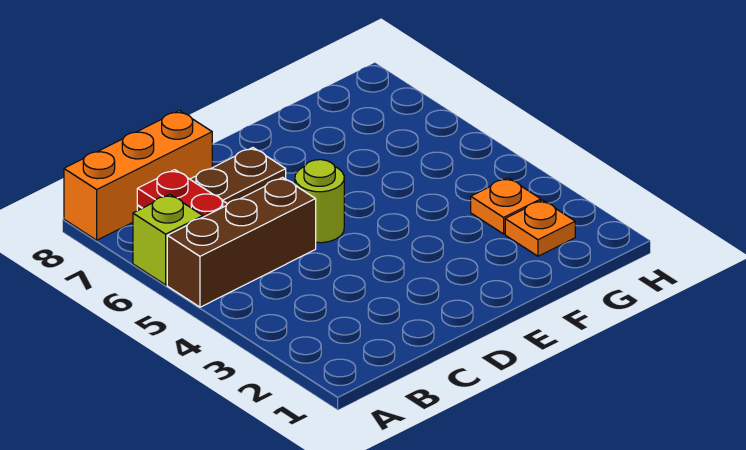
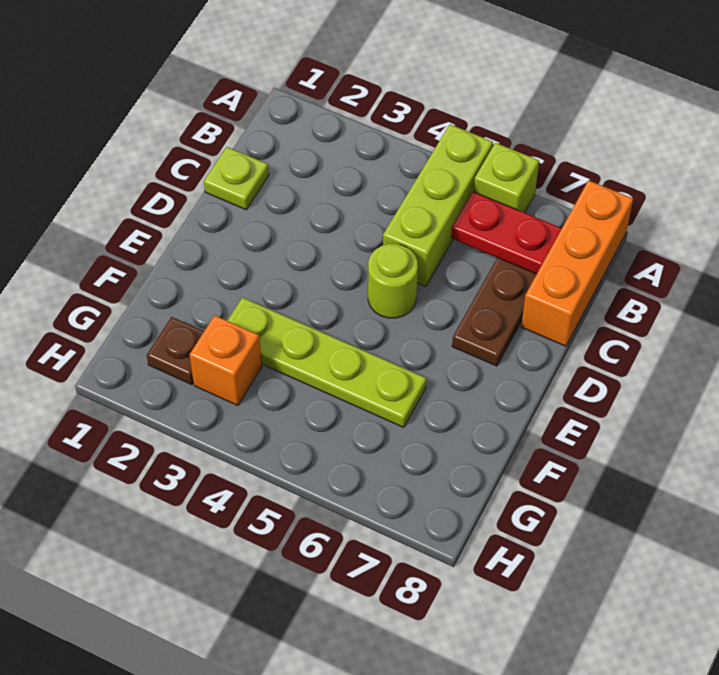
brown 1x3 brick [167,177,316,307] -> lime 1x3 brick [383,124,493,286]
none -> lime 1x1 plate [204,147,269,210]
none -> lime 1x4 plate [228,298,427,427]
orange 1x1 plate [505,200,575,256] -> brown 1x1 plate [147,317,204,385]
orange 1x1 plate [471,178,541,234] -> orange 1x1 brick [190,315,262,406]

